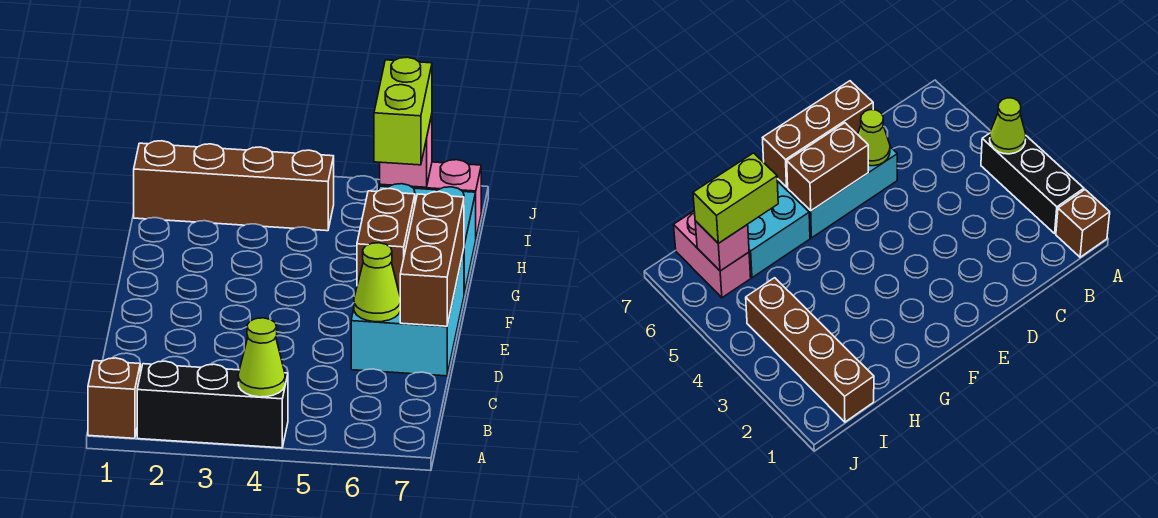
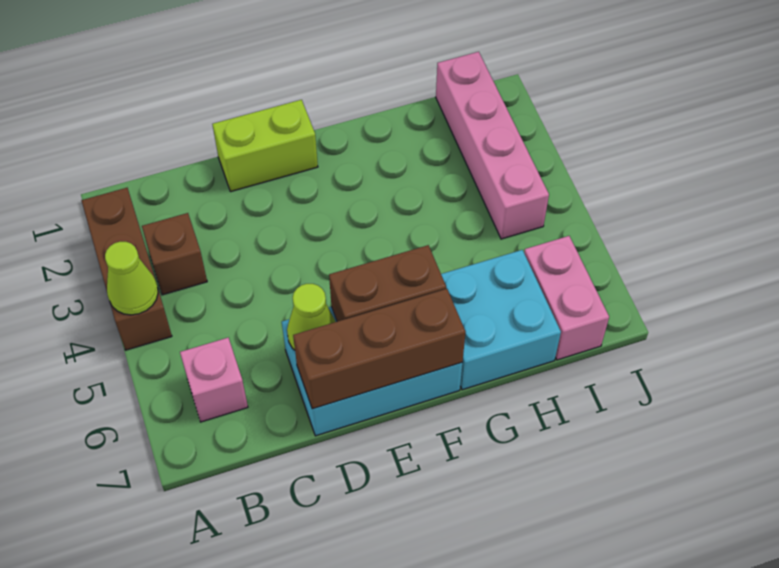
brown 1x1 brick [88,358,140,438] -> brown 1x1 brick moved to [142,213,207,295]
black 1x3 brick [137,361,288,448] -> brown 1x3 brick [81,188,172,350]
lime 1x2 brick [374,57,432,165] -> lime 1x2 brick moved to [212,100,318,192]
brown 1x4 brick [134,141,334,231] -> pink 1x4 brick [436,52,549,239]
pink 1x1 brick [380,115,432,187] -> pink 1x1 brick moved to [180,338,248,422]

